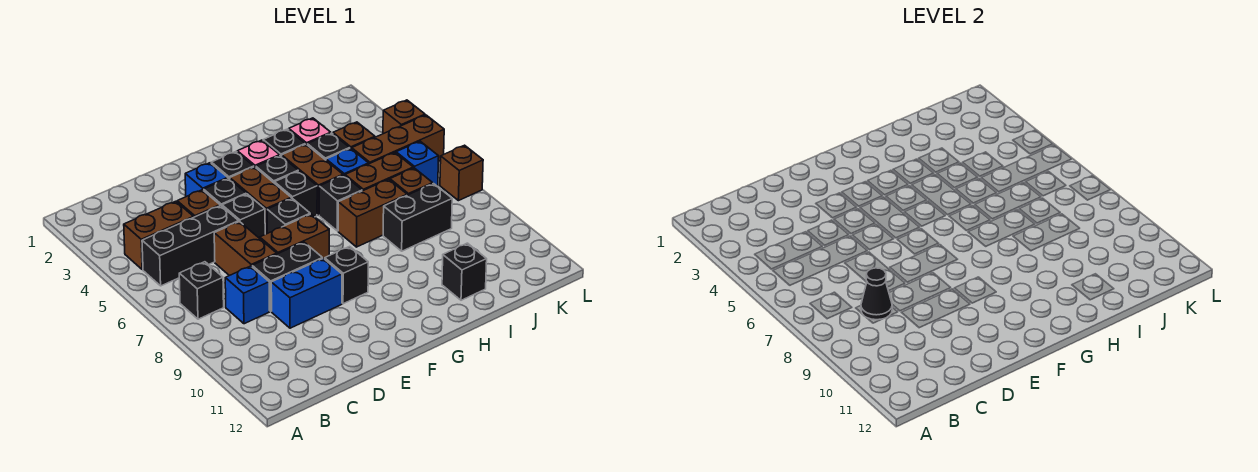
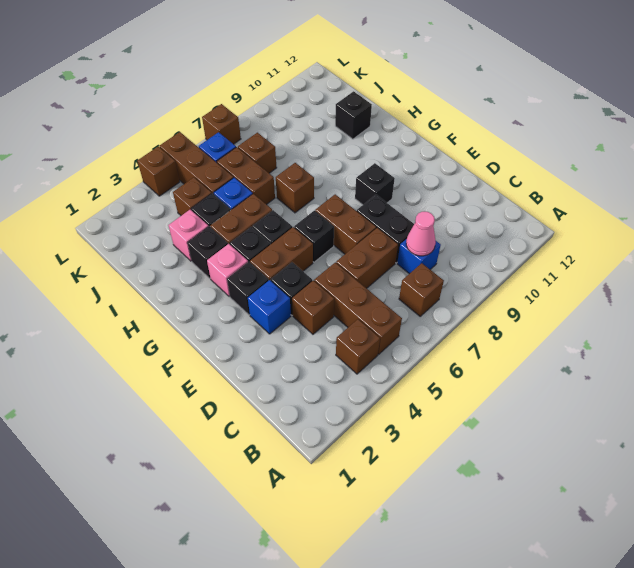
brown 1x2 brick [124,201,193,270] -> brown 1x1 brick [336,319,380,374]
black 1x3 brick [142,206,239,286] -> brown 1x3 brick [314,262,402,354]
black 1x1 brick [179,262,224,319] -> brown 1x1 brick [399,263,444,316]
black 1x1 cone [861,268,892,320] -> pink 1x1 cone [406,211,436,256]
blue 1x2 brick [271,258,342,328] -> none
black 1x1 brick [222,194,265,238] -> none
black 1x1 brick [319,175,362,231] -> none
brown 1x2 brick [338,179,407,247] -> brown 1x1 brick [276,163,314,213]
black 1x2 brick [383,184,452,251] -> none

